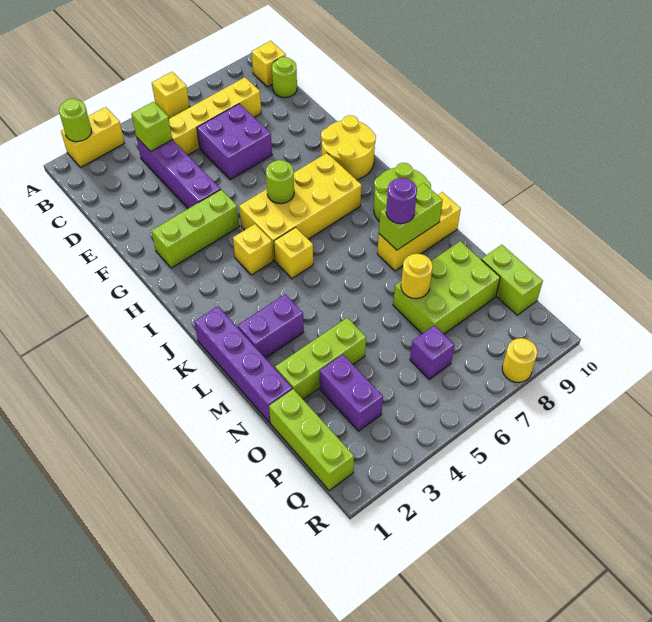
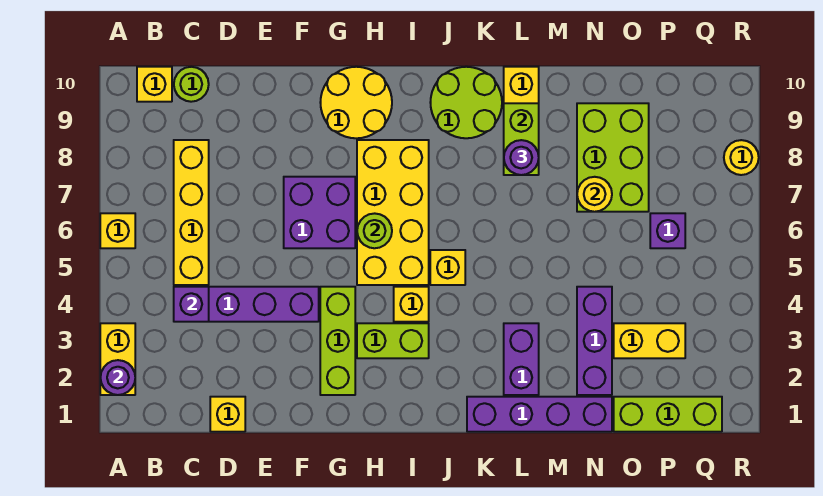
lime 1x1 round brick [59,99,92,142] -> purple 1x1 round brick [100,360,135,395]
lime 1x1 brick [132,102,172,152] -> purple 1x1 brick [174,287,209,322]
none -> yellow 1x1 brick [210,397,245,432]
purple 2x2 brick [197,104,272,180] -> purple 2x2 brick moved to [284,177,355,248]
lime 1x3 brick [275,318,366,399] -> purple 1x3 brick [577,287,612,395]
purple 1x2 brick [320,355,383,431] -> yellow 1x2 brick [614,323,685,358]
lime 1x2 brick [481,245,543,315] -> lime 1x2 brick moved to [357,323,429,358]

